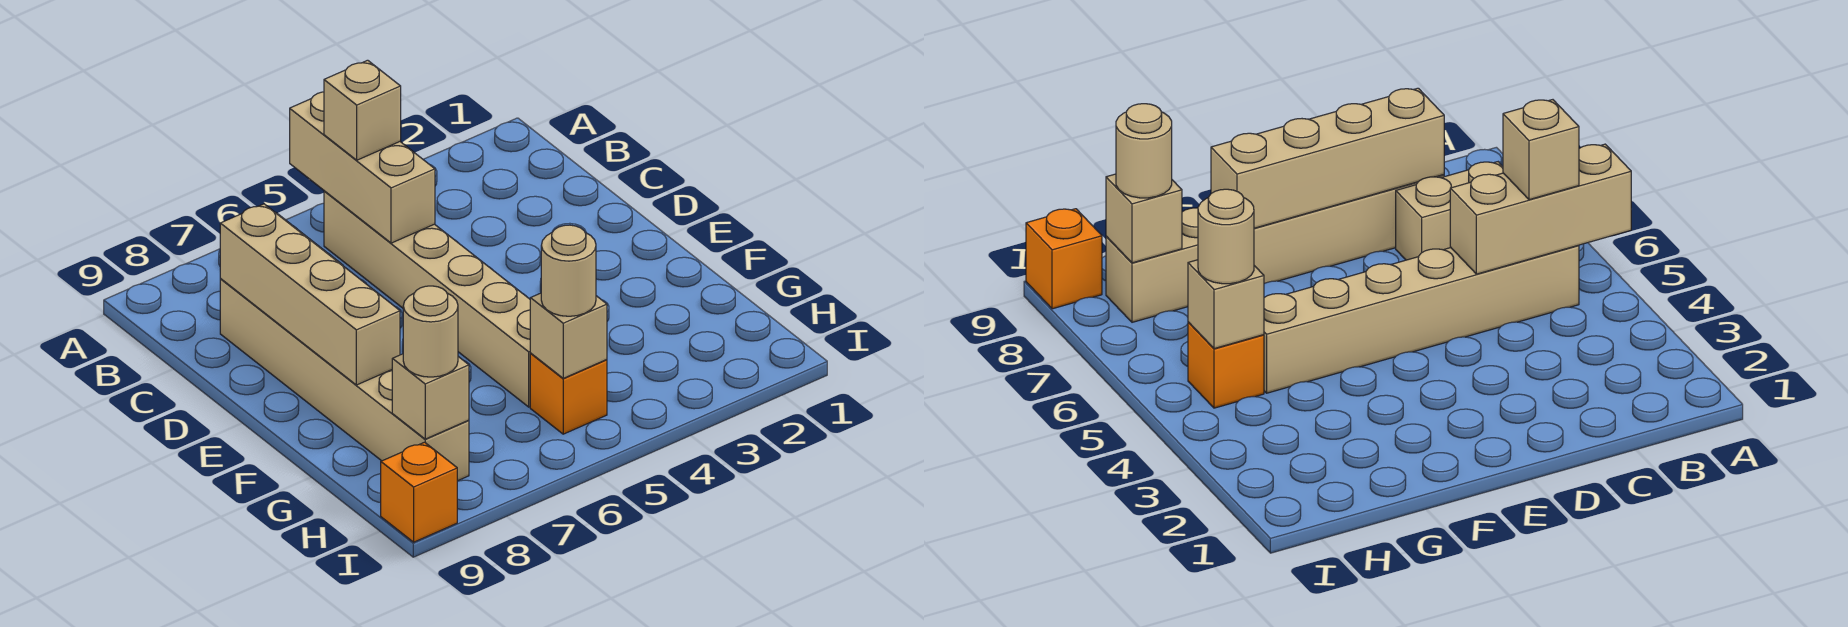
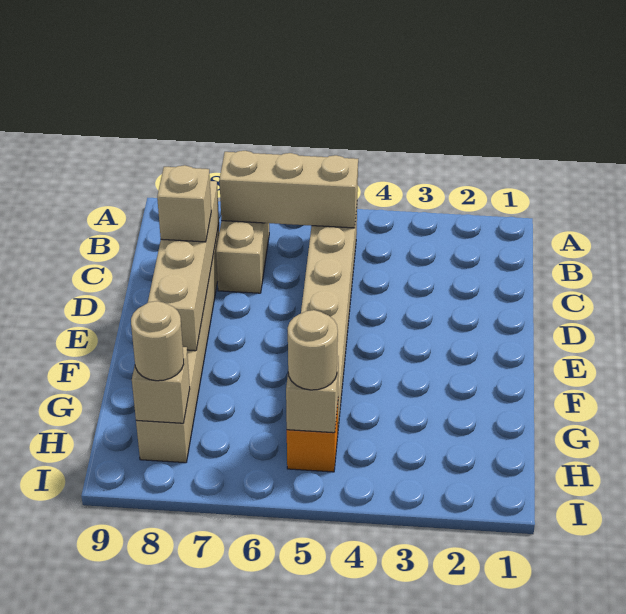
tan 1x3 brick [290,92,435,243] -> tan 1x3 brick turned to [219,151,358,228]
tan 1x1 brick [324,60,401,160] -> tan 1x1 brick moved to [157,165,211,242]
orange 1x1 brick [381,442,457,542] -> none

